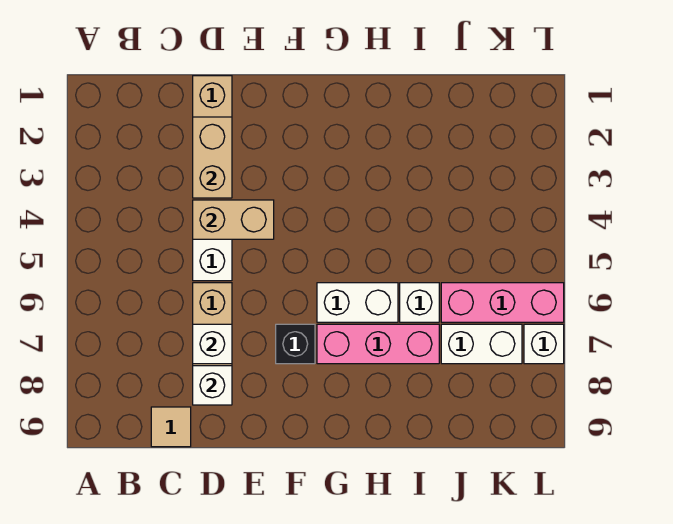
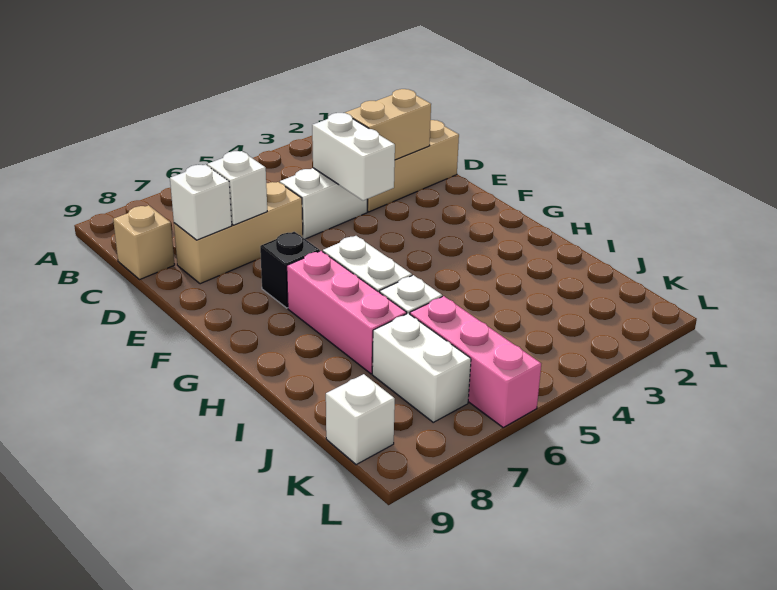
tan 1x1 tile [151,407,191,447] -> tan 1x1 brick [113,205,175,280]
tan 1x2 brick [193,200,274,239] -> white 1x2 brick [312,113,395,201]
white 1x1 brick [524,324,564,364] -> white 1x1 brick moved to [326,374,395,465]

